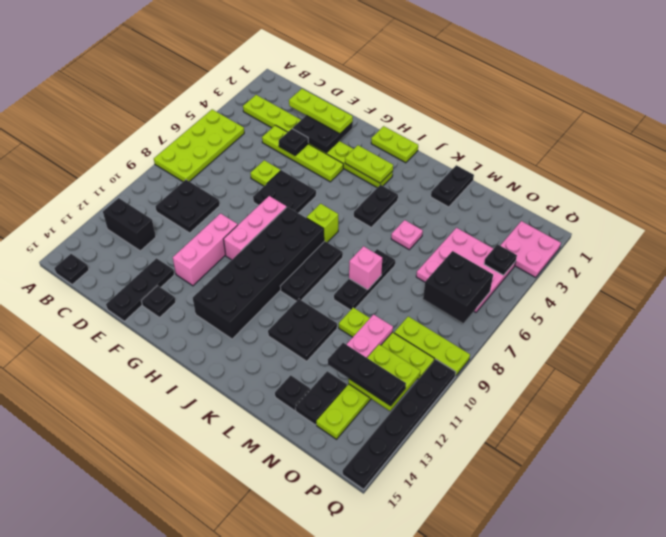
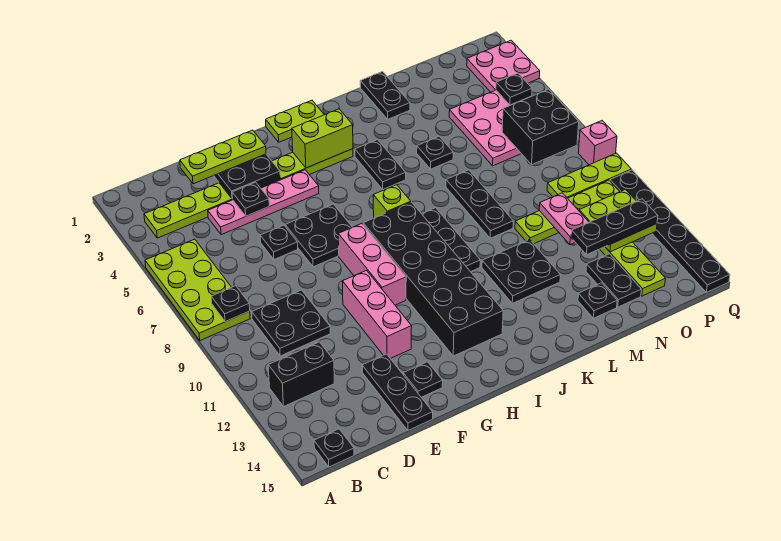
none -> black 1x1 plate [211,286,250,322]
lime 1x4 plate [262,125,343,182] -> pink 1x4 plate [208,170,319,235]
lime 1x1 plate [250,160,281,186] -> black 1x1 plate [260,225,298,260]
lime 1x2 plate [345,145,393,183] -> lime 1x2 brick [292,109,353,168]
pink 1x1 plate [391,220,423,250] -> black 1x1 plate [417,136,453,169]
pink 1x1 brick [349,246,382,290] -> pink 1x1 brick moved to [578,121,617,165]

